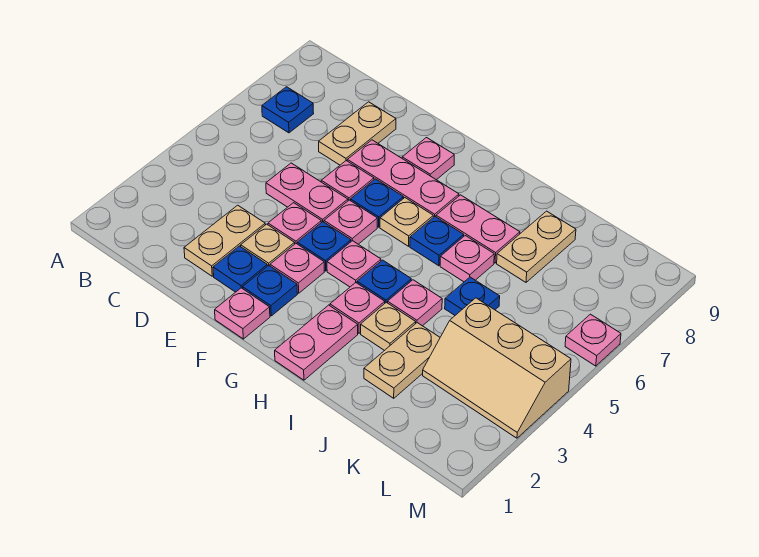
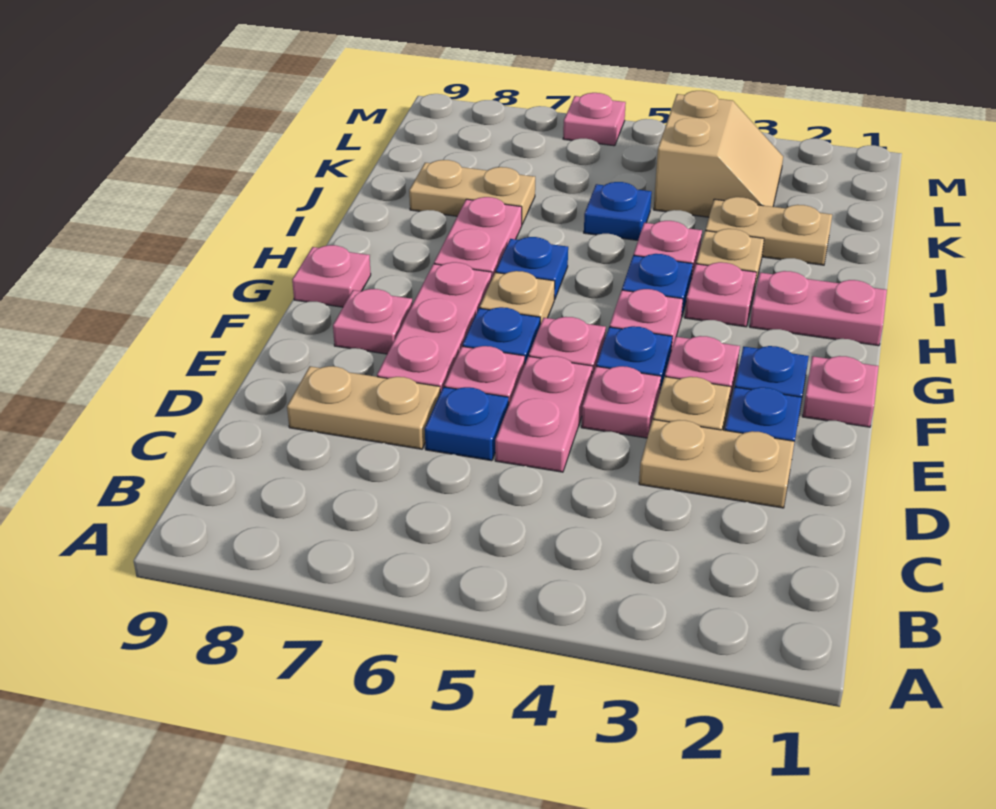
blue 1x1 plate [262,87,314,133] -> blue 1x1 plate moved to [425,387,509,461]
pink 1x1 plate [440,236,494,282] -> pink 1x1 plate moved to [292,245,371,307]
tan 2x3 slope [423,298,571,438] -> tan 2x2 slope [654,91,783,217]

